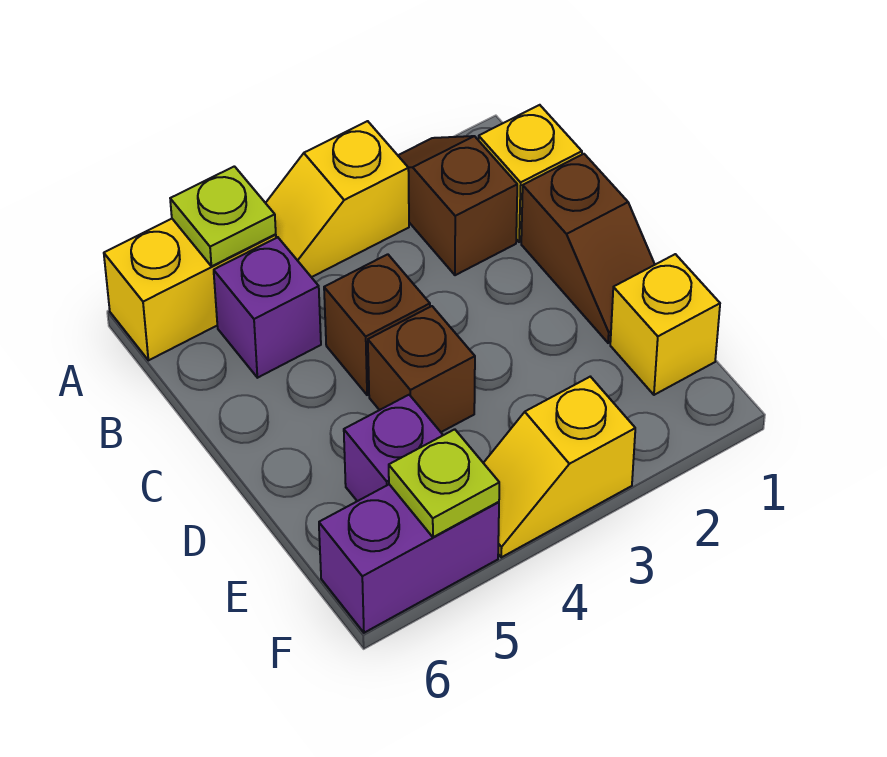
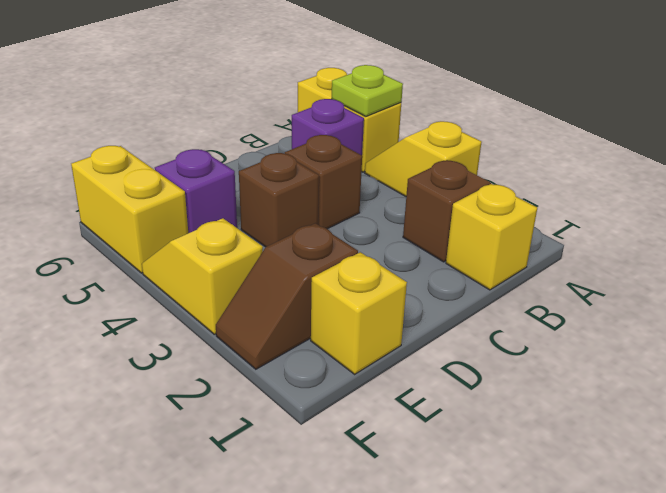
brown 1x2 slope [521,154,655,343] -> brown 1x2 slope moved to [216,223,358,369]
purple 1x2 brick [319,484,499,633] -> yellow 1x2 brick [71,146,188,273]
lime 1x1 plate [389,429,499,537] -> none

